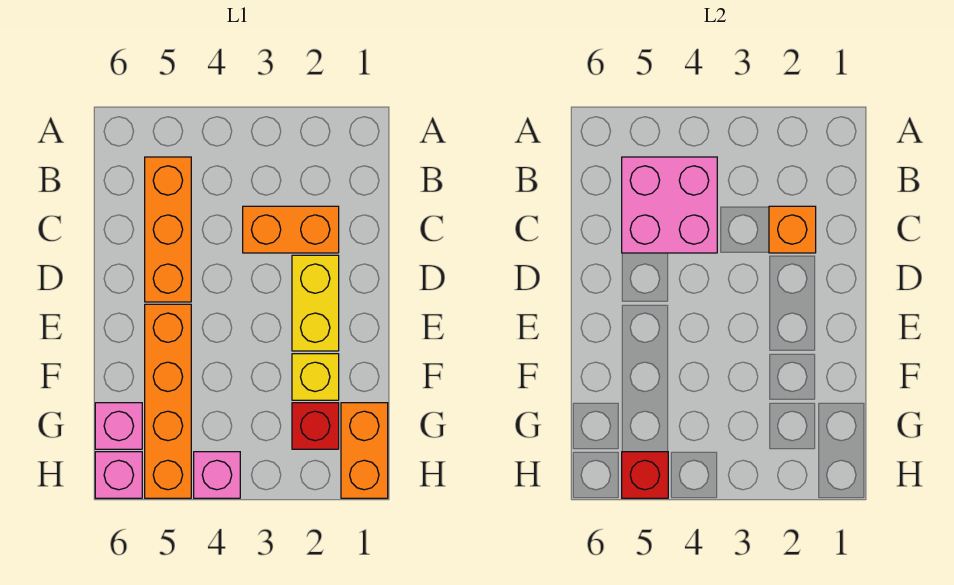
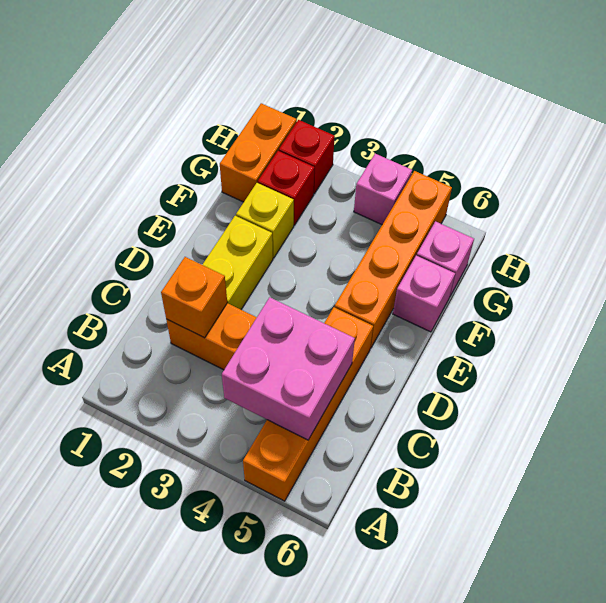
orange 1x3 brick [145,157,191,302] -> orange 1x4 brick [243,307,373,501]
red 1x1 brick [622,452,668,498] -> red 1x1 brick moved to [279,120,335,194]
pink 1x1 brick [95,452,142,498] -> pink 1x1 brick moved to [393,255,455,332]

